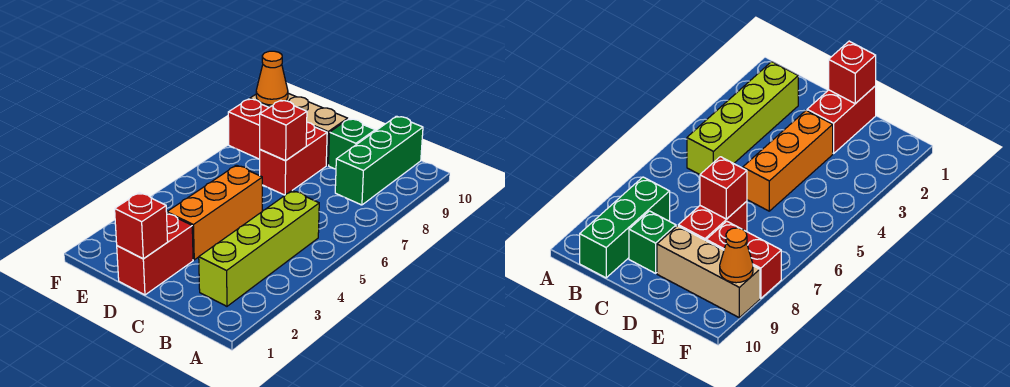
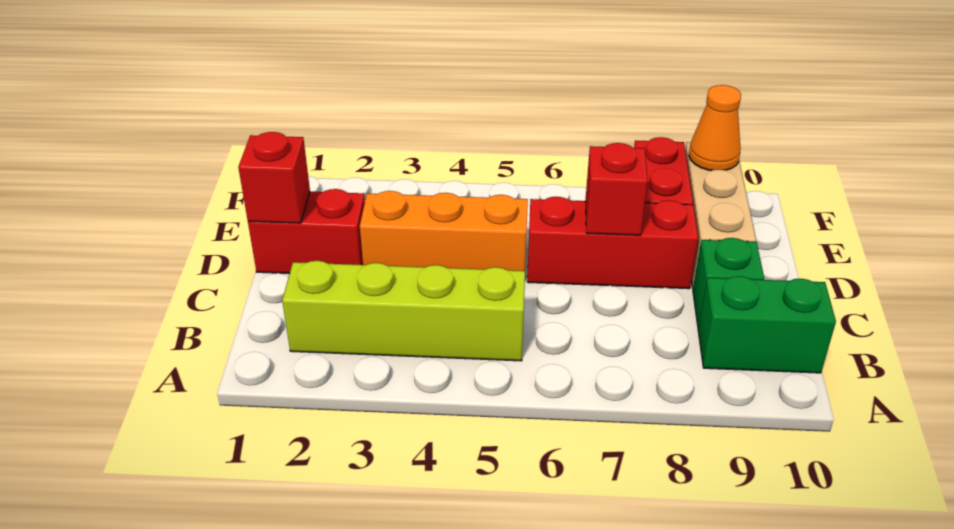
green 1x3 brick [335,116,423,205] -> green 1x2 brick [698,276,836,373]
red 1x2 brick [259,122,327,195] -> red 1x3 brick [527,197,698,289]

